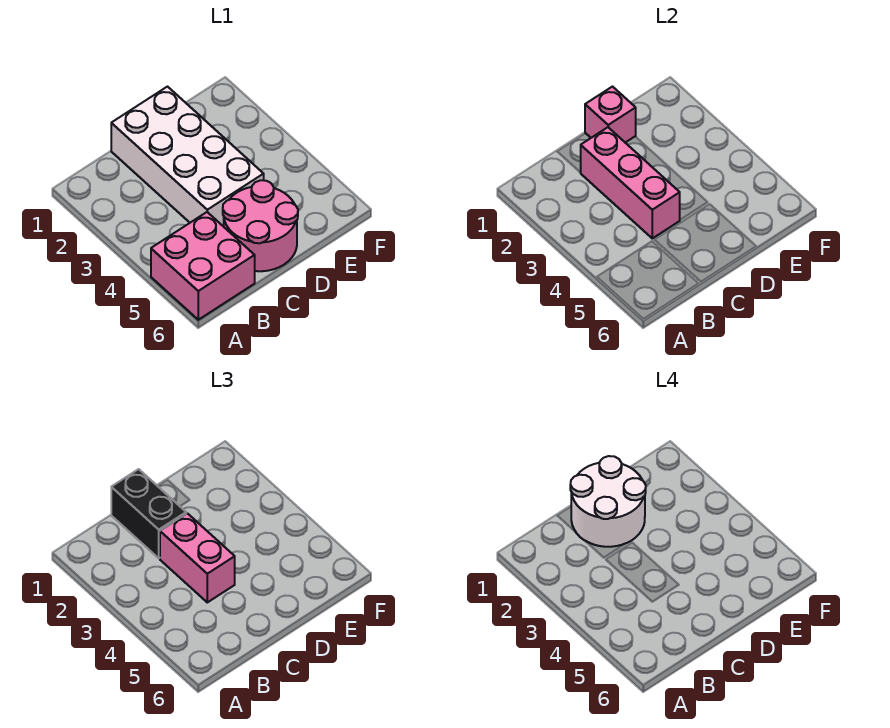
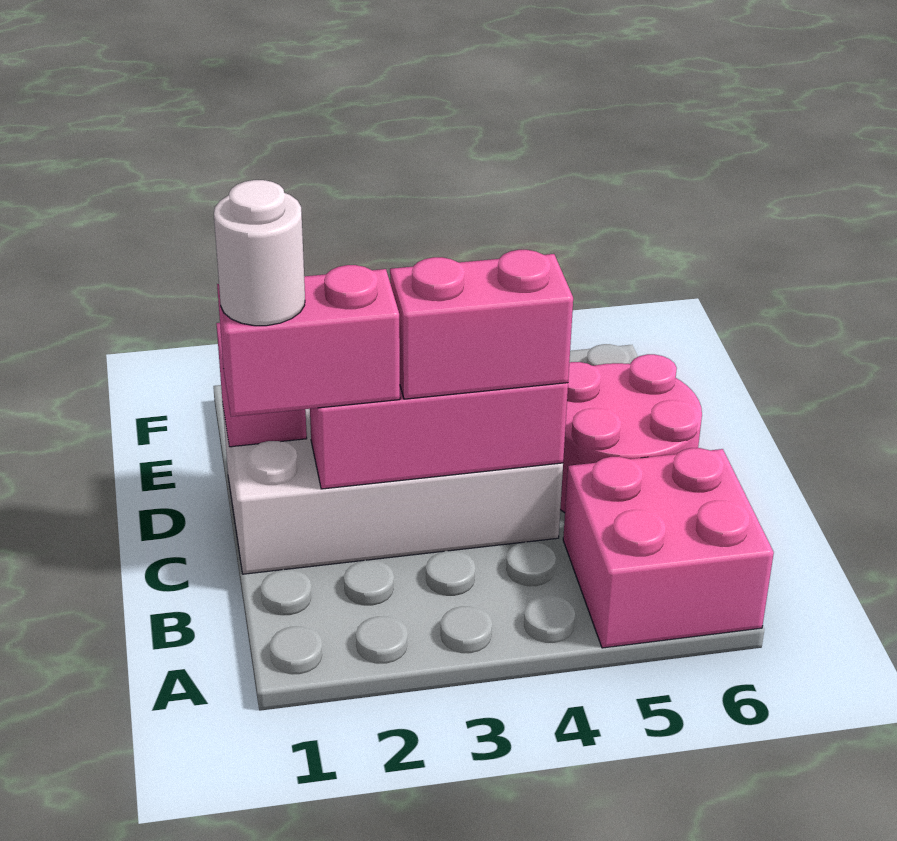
black 1x2 brick [111,469,186,558] -> pink 1x2 brick [217,265,400,417]
white 2x2 round brick [570,456,646,547] -> white 1x1 round brick [214,180,305,326]

